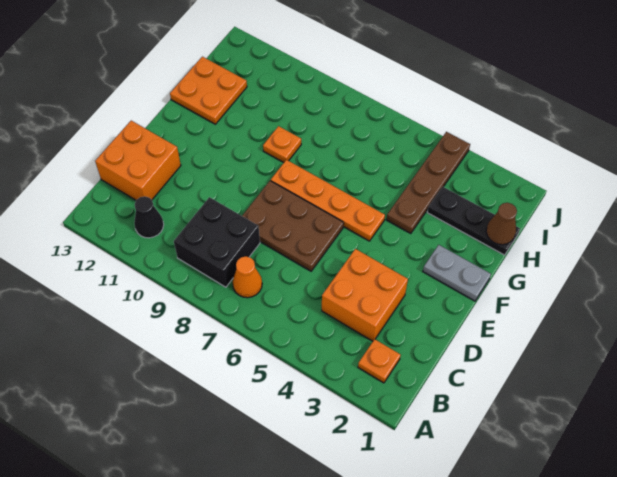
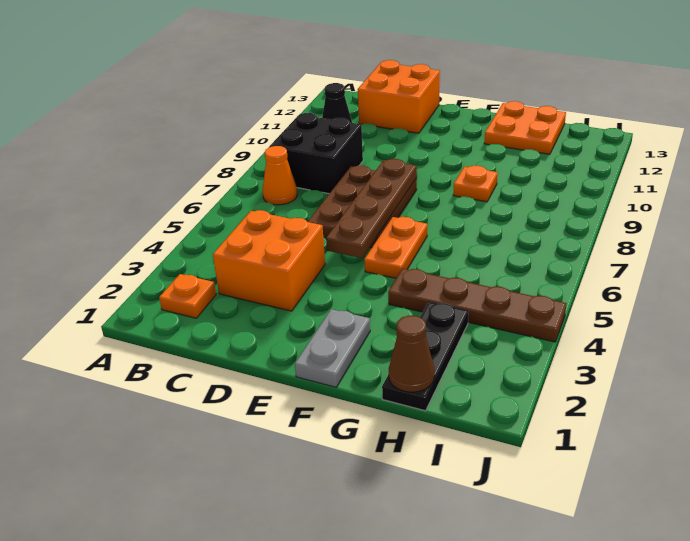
none -> brown 1x4 plate [326,159,417,258]
orange 1x4 plate [271,160,385,241] -> orange 1x2 plate [364,217,427,278]

